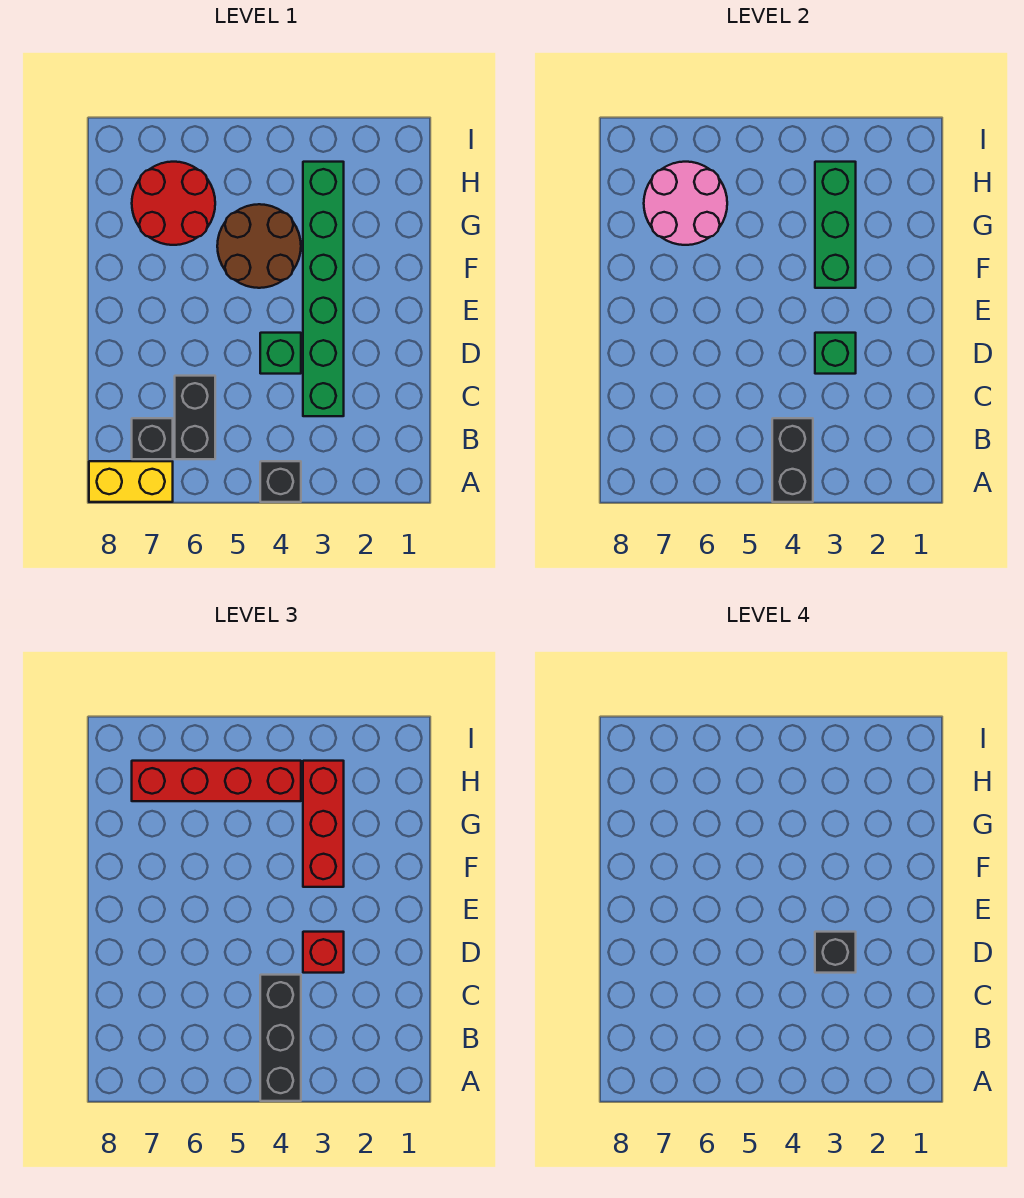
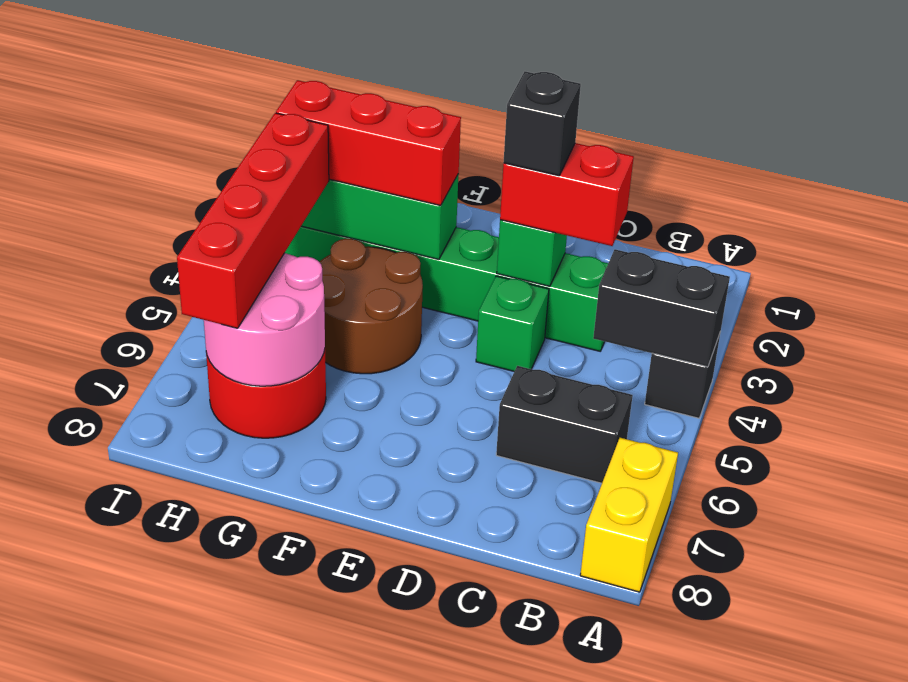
black 1x3 brick [260,975,301,1101] -> none
black 1x1 brick [132,418,173,459] -> none
red 1x1 brick [303,932,344,973] -> red 1x2 brick [500,143,634,246]

